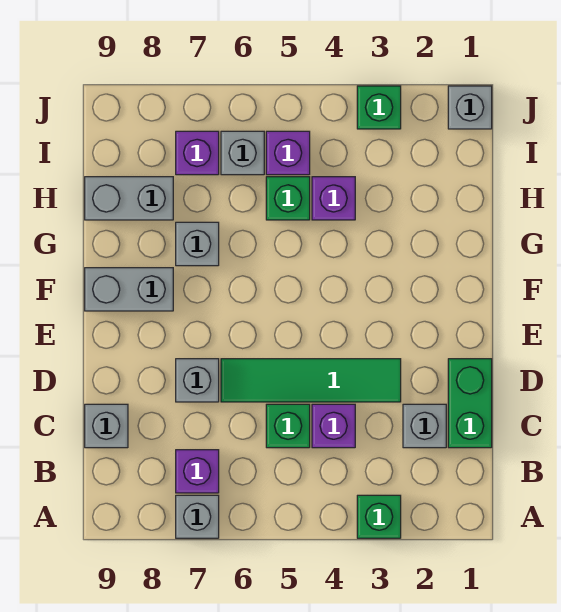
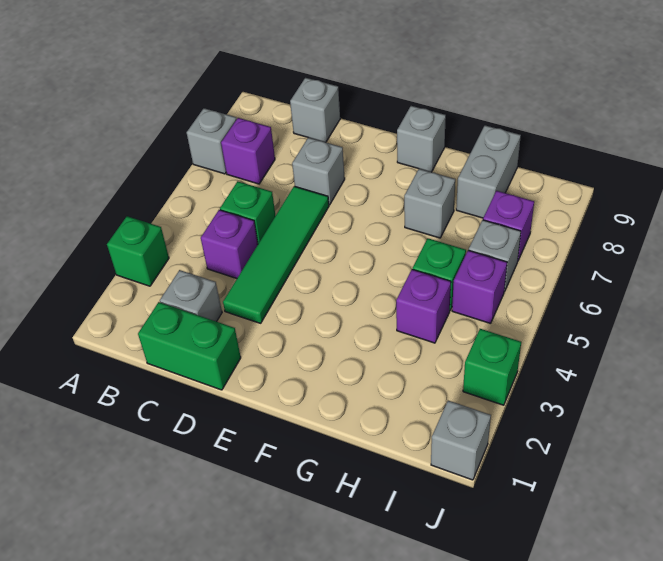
grey 1x2 brick [85,268,173,311] -> grey 1x1 brick [397,106,446,172]

